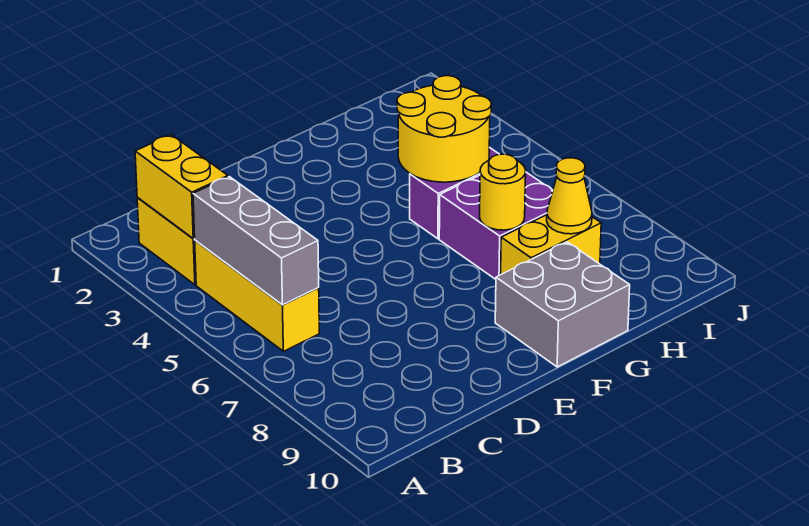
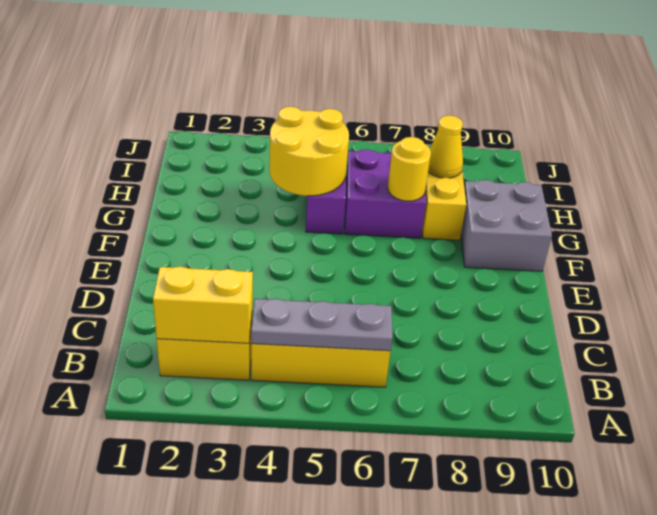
grey 1x3 brick [193,177,319,305] -> grey 1x3 plate [251,299,392,351]

